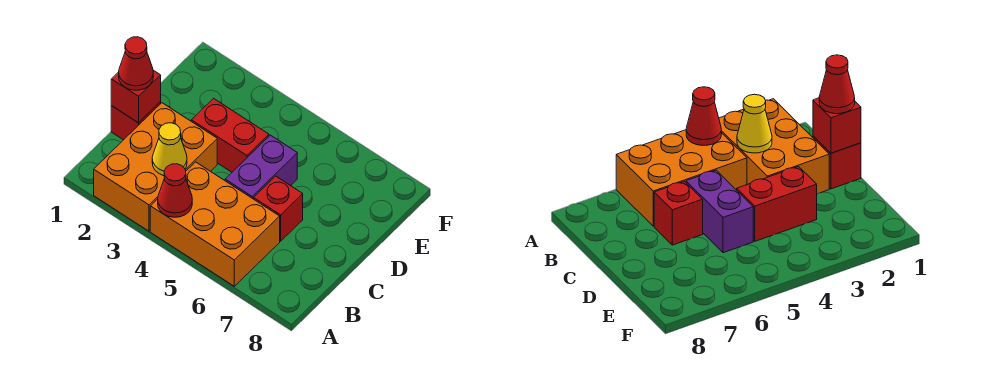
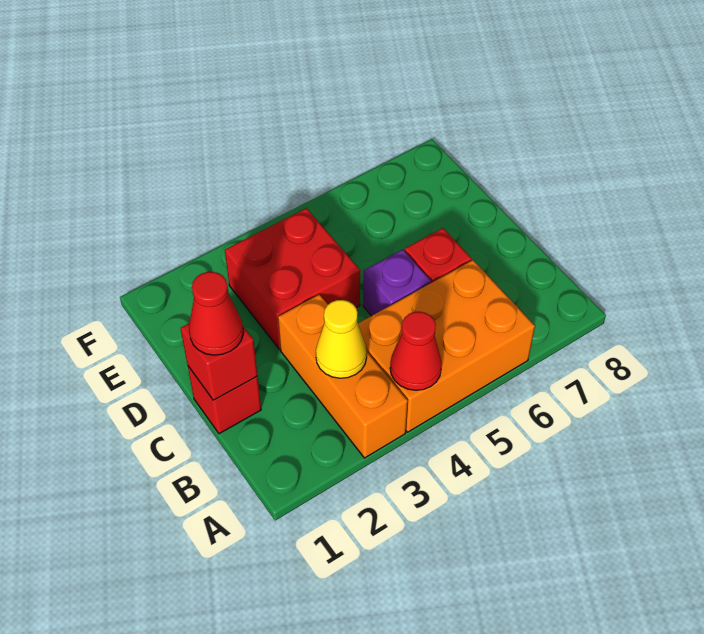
orange 2x3 brick [94,103,217,231] -> orange 1x3 brick [278,295,408,458]
purple 1x2 brick [225,135,297,199] -> purple 1x1 brick [363,250,431,316]
red 1x2 brick [191,99,269,172] -> red 2x2 brick [225,208,360,350]

